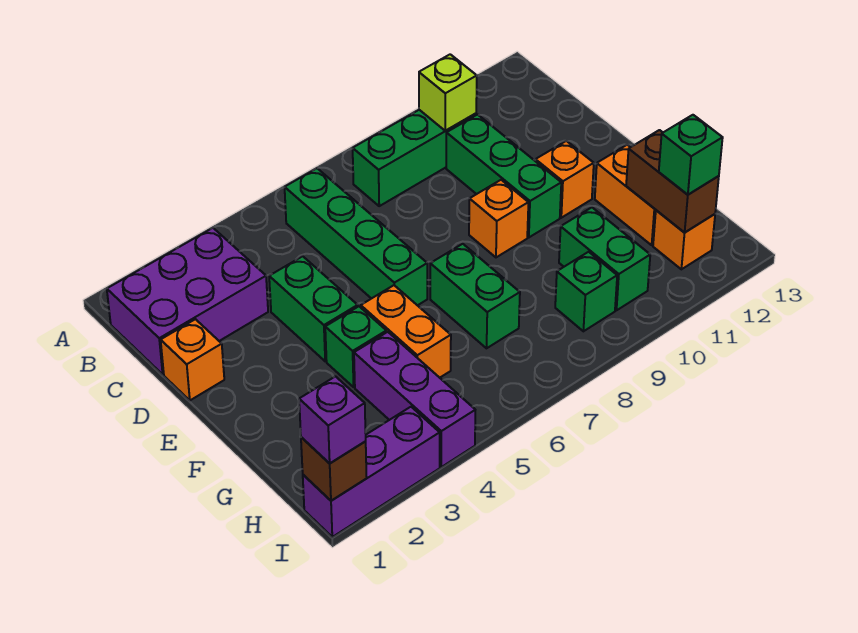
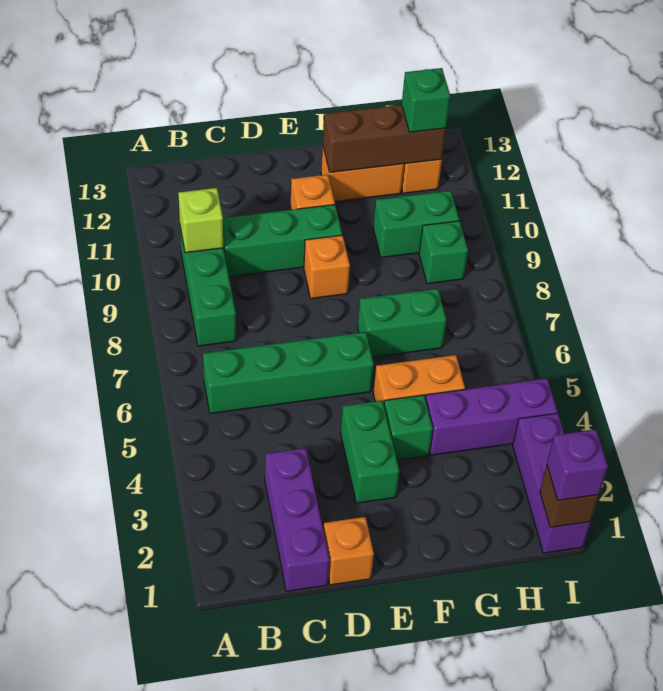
purple 2x3 brick [107,228,268,374] -> purple 1x3 brick [265,448,330,591]
green 1x2 brick [269,256,358,361] -> green 1x2 brick turned to [341,401,399,503]
brown 1x2 brick [626,130,719,233] -> brown 1x3 brick [323,105,446,172]

